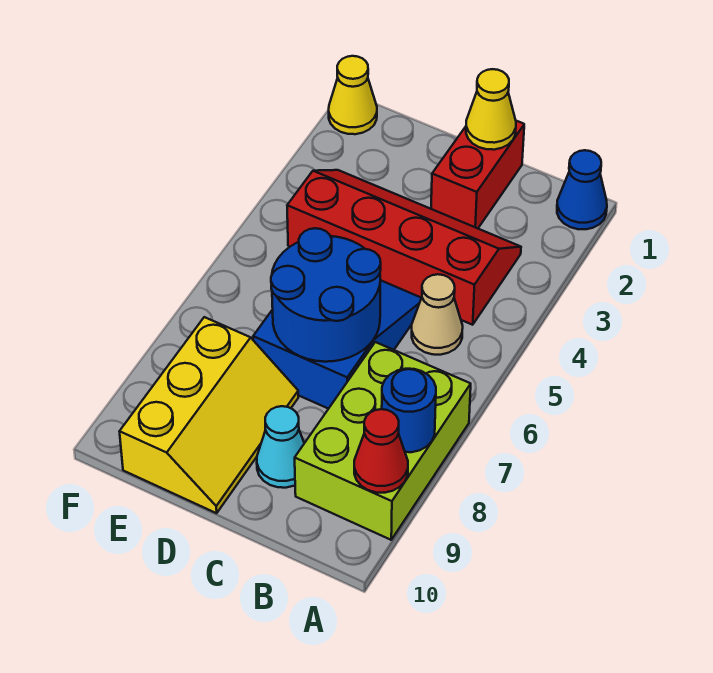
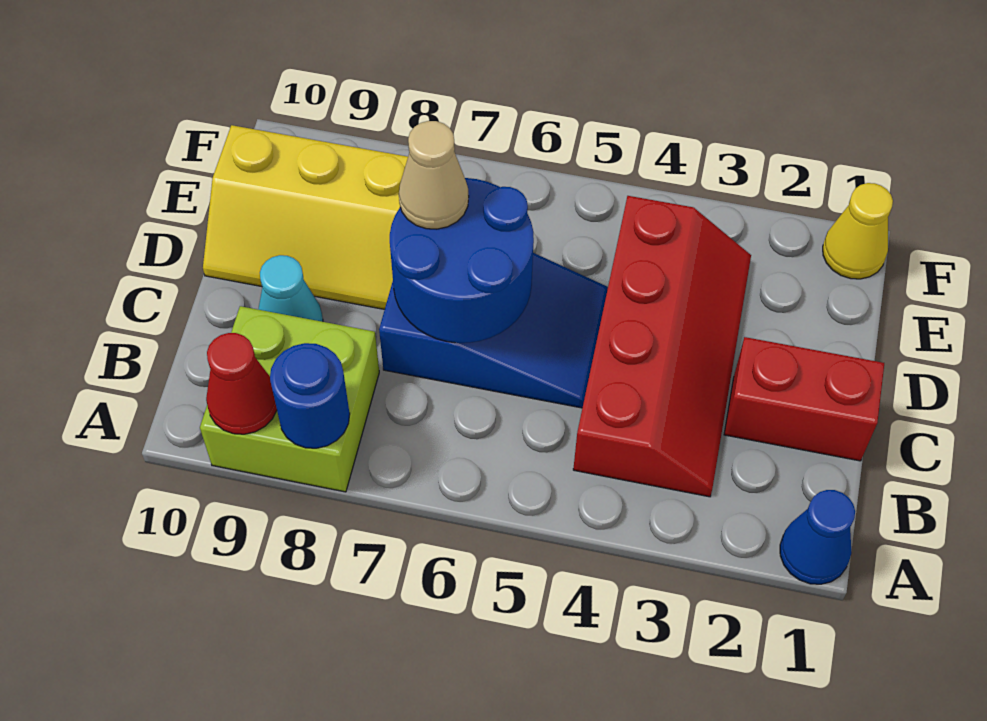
lime 2x3 brick [295,342,471,540] -> lime 2x2 brick [200,306,379,492]
tan 1x1 cone [412,274,463,355] -> tan 1x1 cone moved to [399,121,469,229]
yellow 1x1 cone [466,69,516,150] -> none

